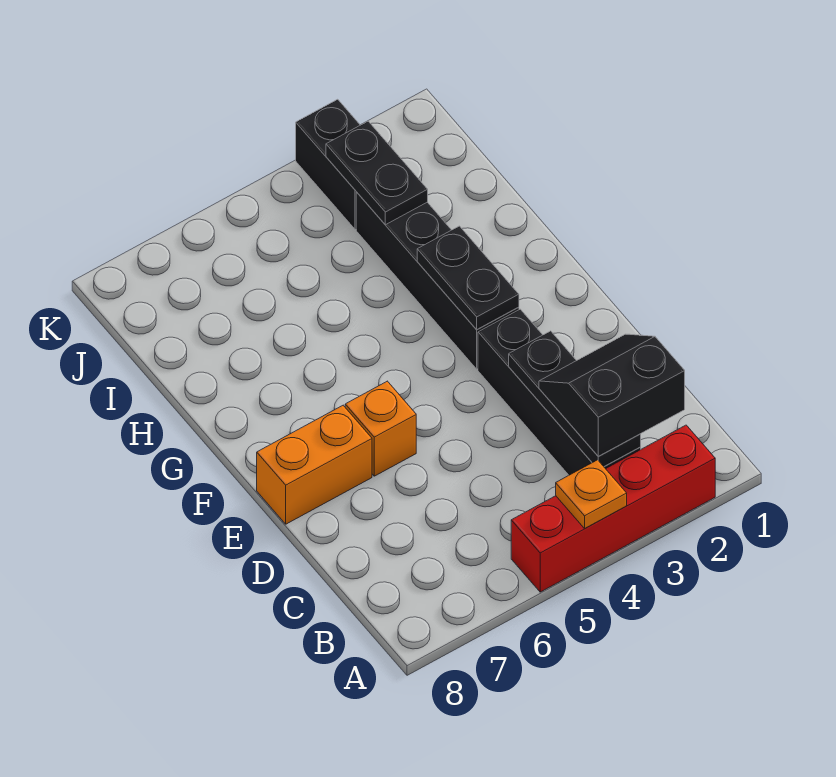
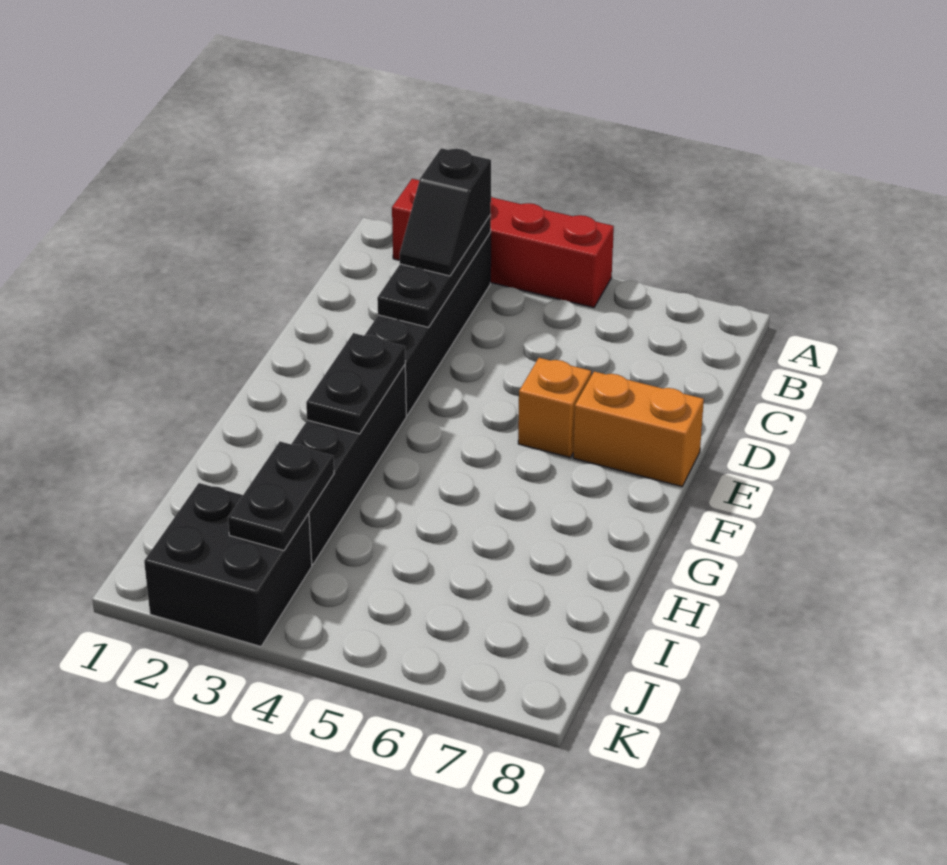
orange 1x1 plate [556,460,627,528] -> none
black 2x2 slope [539,334,685,456] -> black 1x2 slope [400,148,491,276]
black 1x2 brick [296,99,360,229] -> black 2x2 brick [144,483,312,647]

